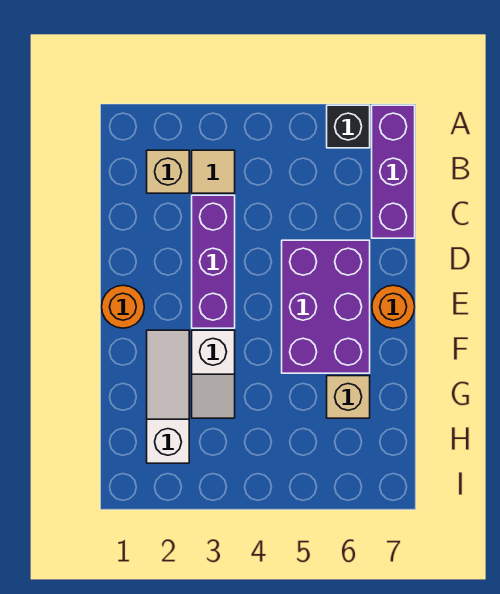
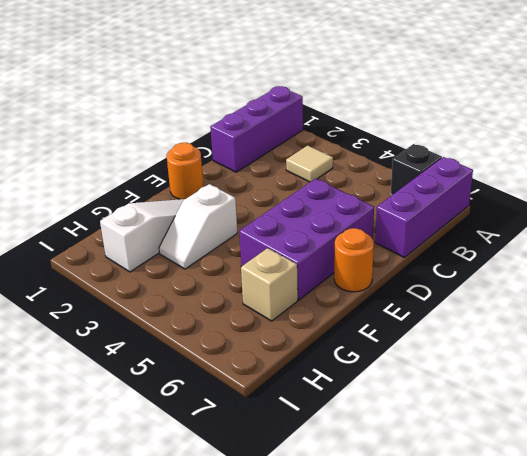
tan 1x1 brick [147,150,189,193] -> none
purple 1x3 brick [192,195,235,328] -> purple 1x3 brick moved to [210,86,303,172]

